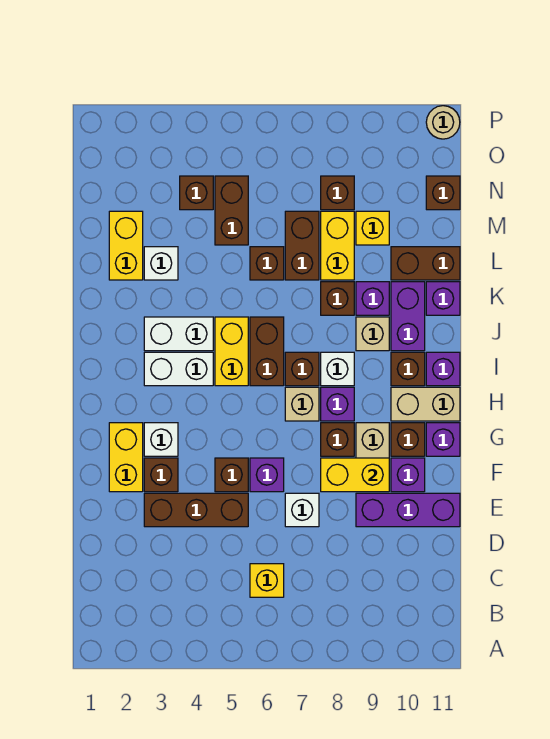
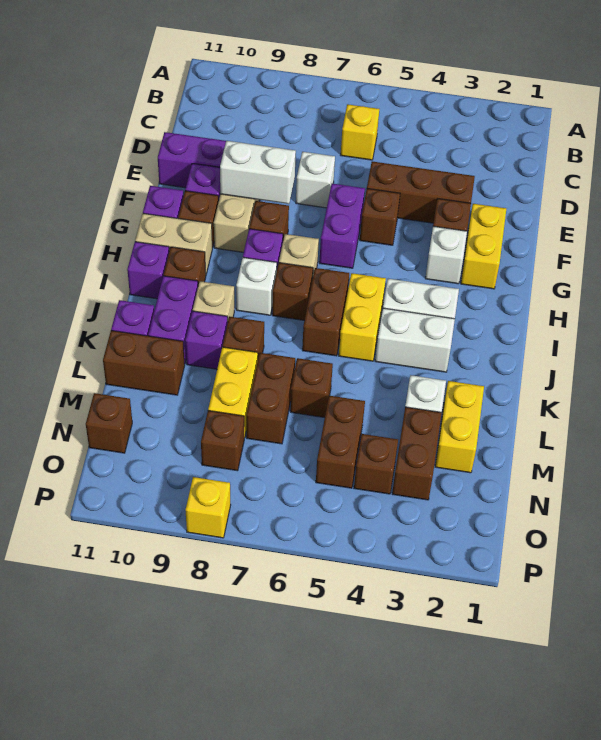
purple 1x1 brick [250,458,284,492] -> purple 1x2 brick [319,184,365,268]
yellow 1x2 brick [321,458,389,492] -> white 1x2 brick [220,141,296,204]
none -> brown 1x2 brick [392,407,442,500]
yellow 1x1 brick [356,211,389,245] -> yellow 1x1 brick moved to [186,477,231,538]
tan 1x1 round brick [426,106,460,139] -> none

